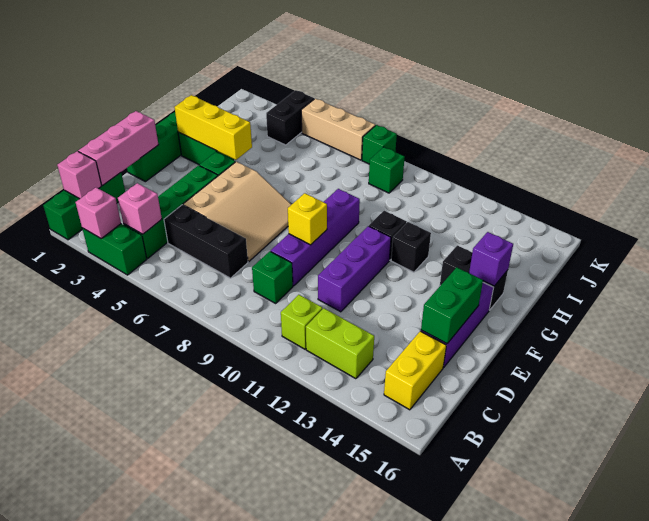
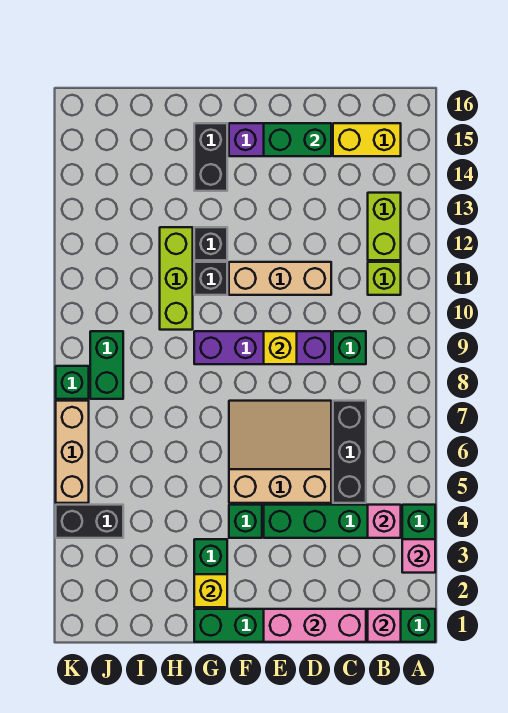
purple 1x3 brick [318,226,391,312] -> tan 1x3 brick [229,262,331,295]
yellow 1x3 brick [175,95,252,160] -> yellow 1x1 brick [194,574,227,607]
purple 1x1 brick [469,232,513,286] -> none
none -> lime 1x3 brick [160,227,193,330]
green 1x1 brick [369,147,405,193] -> green 1x2 brick [90,331,123,399]

